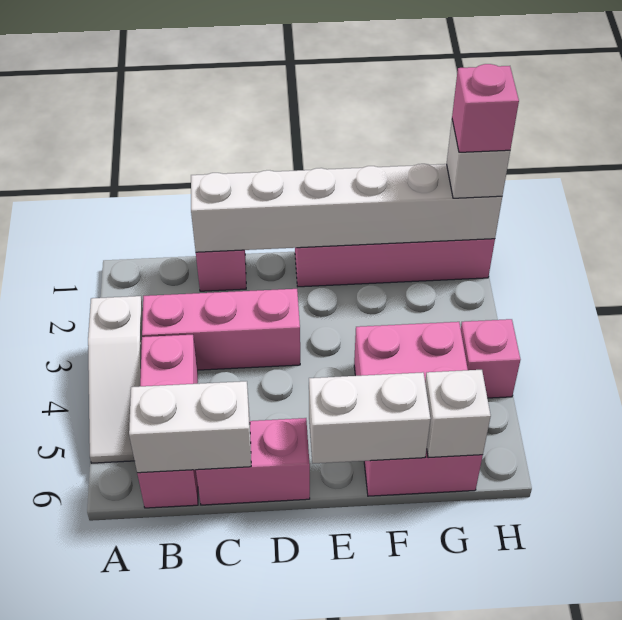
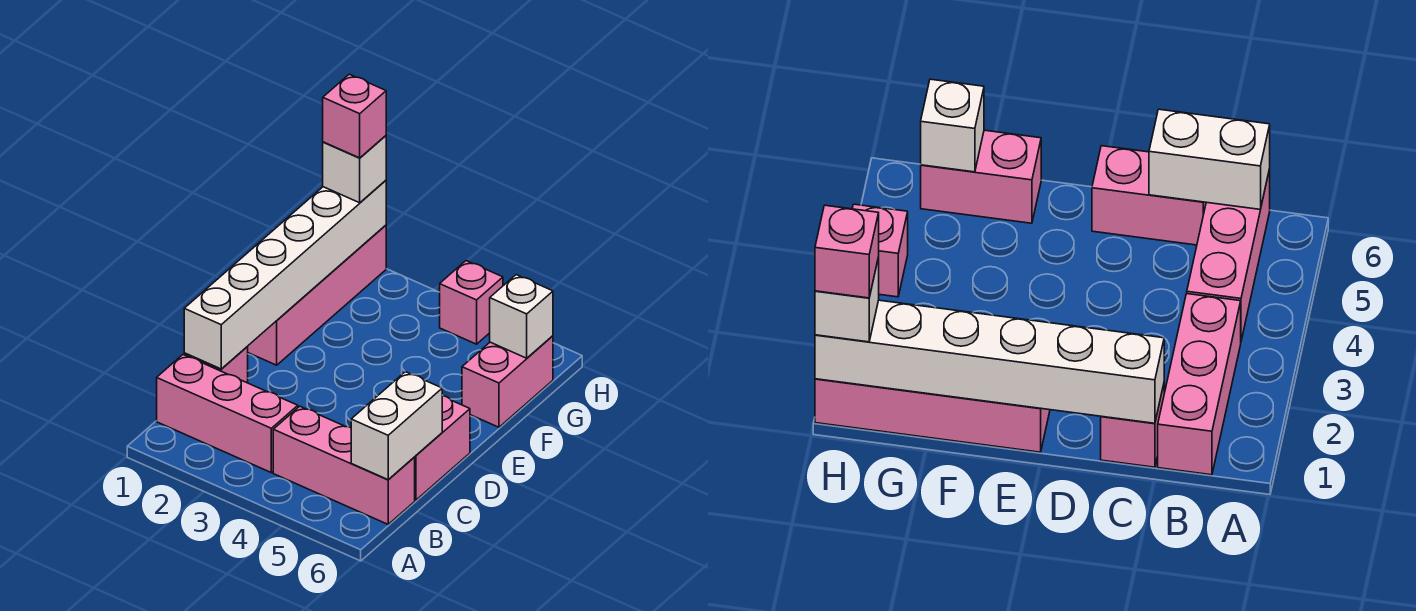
white 1x3 slope [88,296,143,463] -> none
pink 1x3 brick [142,289,300,370] -> pink 1x3 brick turned to [157,355,298,473]
white 1x2 brick [309,372,430,463] -> none
pink 2x3 brick [354,322,483,496] -> pink 1x2 brick [462,336,553,427]

